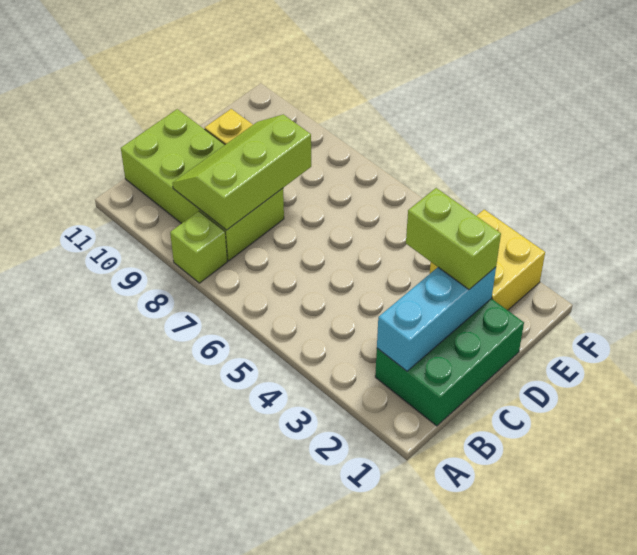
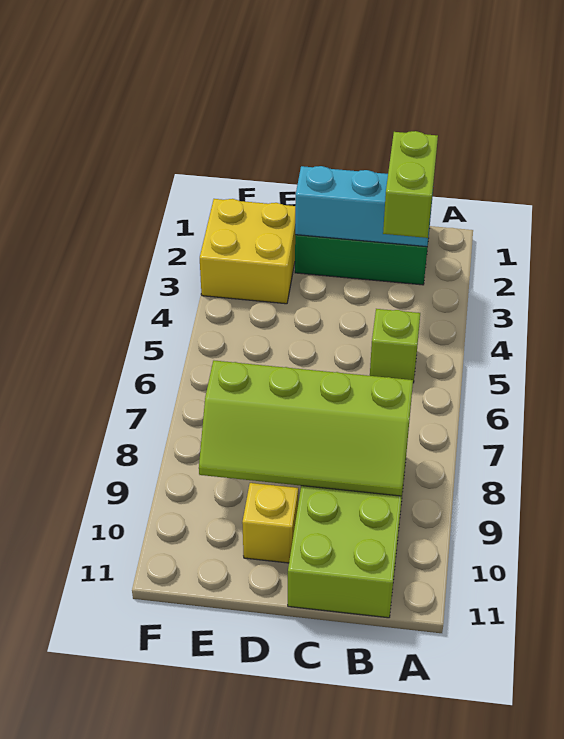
lime 1x1 brick [170,211,227,283] -> lime 1x1 brick moved to [370,309,420,383]
lime 2x3 slope [172,114,311,230] -> lime 2x4 slope [199,361,413,496]
lime 1x2 brick [406,188,501,289] -> lime 1x2 brick moved to [383,131,438,238]

